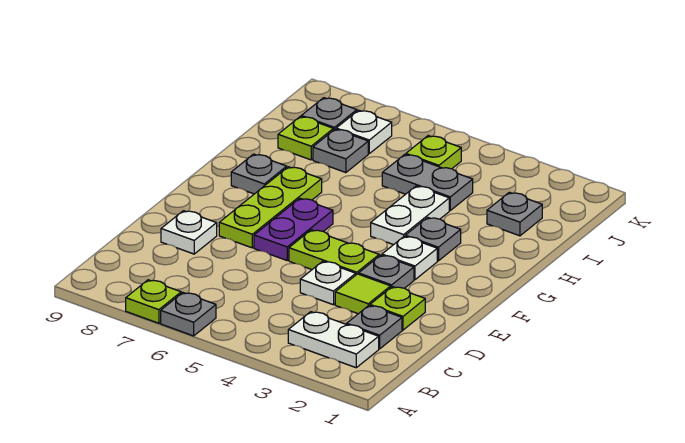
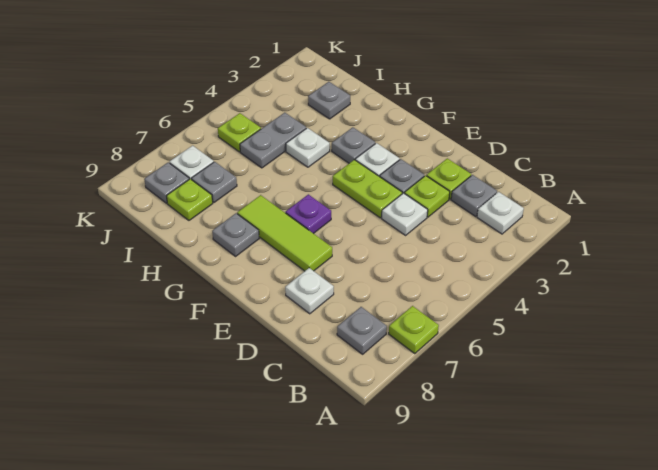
grey 1x1 plate [161,293,216,336] -> grey 1x1 plate moved to [337,307,387,354]
white 1x2 plate [288,312,379,368] -> white 1x1 plate [477,192,524,234]
lime 1x1 tile [335,274,391,314] -> lime 1x1 plate [404,176,450,217]
lime 1x2 plate [289,230,379,275] -> lime 1x2 plate turned to [333,160,402,218]
purple 1x2 plate [254,198,333,260] -> purple 1x1 plate [286,194,331,234]
lime 1x3 plate [219,167,322,248] -> lime 1x3 tile [237,195,332,271]
white 1x2 plate [371,186,449,245] -> white 1x1 plate [286,128,330,167]

